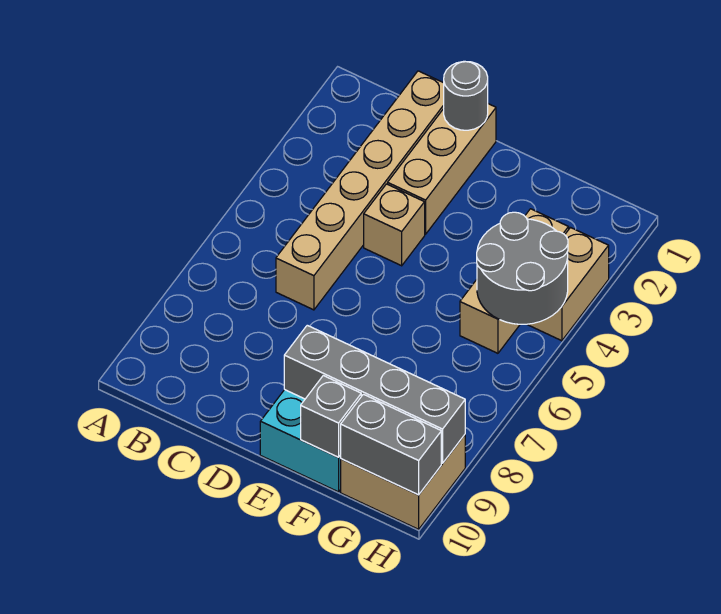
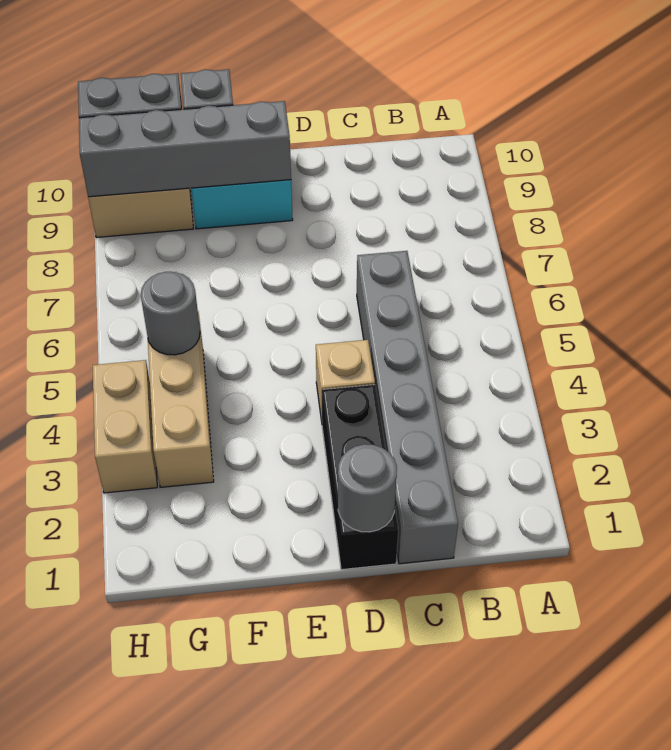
tan 1x6 brick [276,71,444,310] -> grey 1x6 brick [357,251,458,564]
tan 1x3 brick [388,104,496,234] -> black 1x3 brick [322,385,398,570]
grey 2x2 round brick [477,212,568,324] -> grey 1x1 round brick [141,272,200,355]

